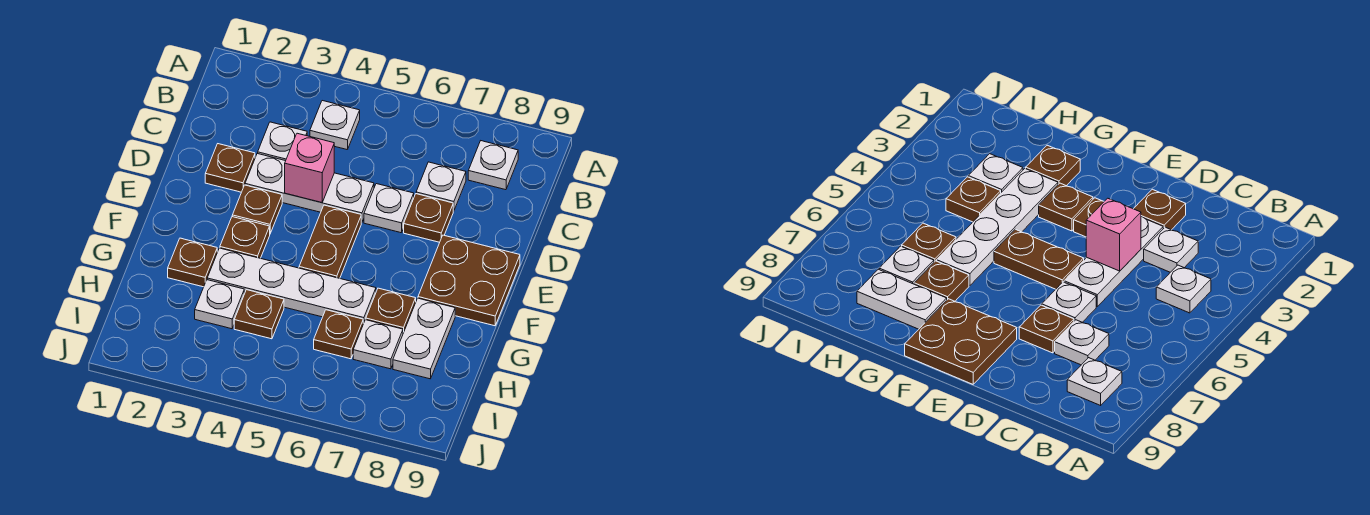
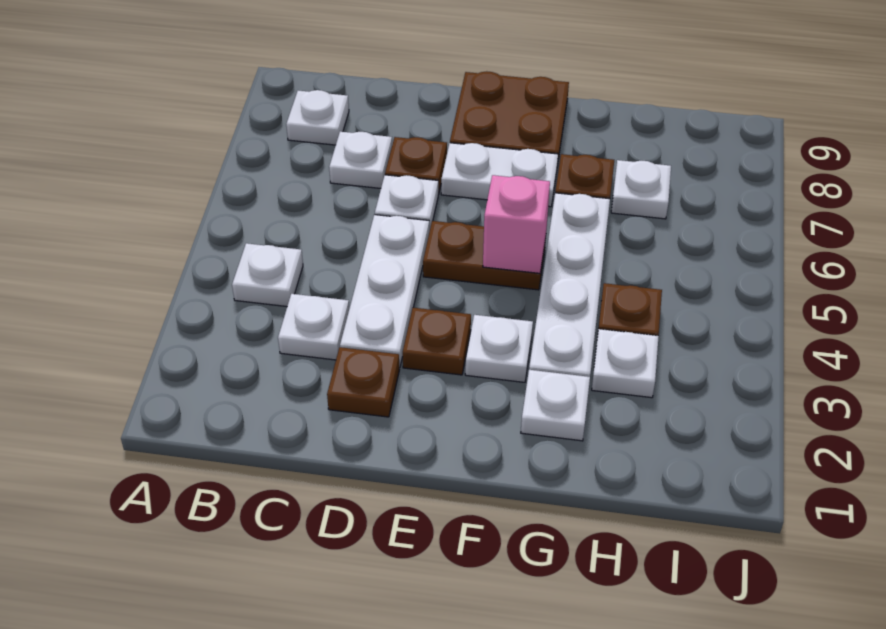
pink 1x1 brick [285,133,334,203] -> pink 1x1 brick moved to [483,175,550,273]
brown 1x1 plate [220,217,270,258] -> white 1x1 plate [465,315,533,382]
brown 1x1 plate [168,238,217,287] -> white 1x1 plate [521,370,590,441]
white 1x2 plate [393,298,455,379] -> white 1x2 plate moved to [441,143,558,207]
brown 1x1 plate [314,310,363,359] -> none

